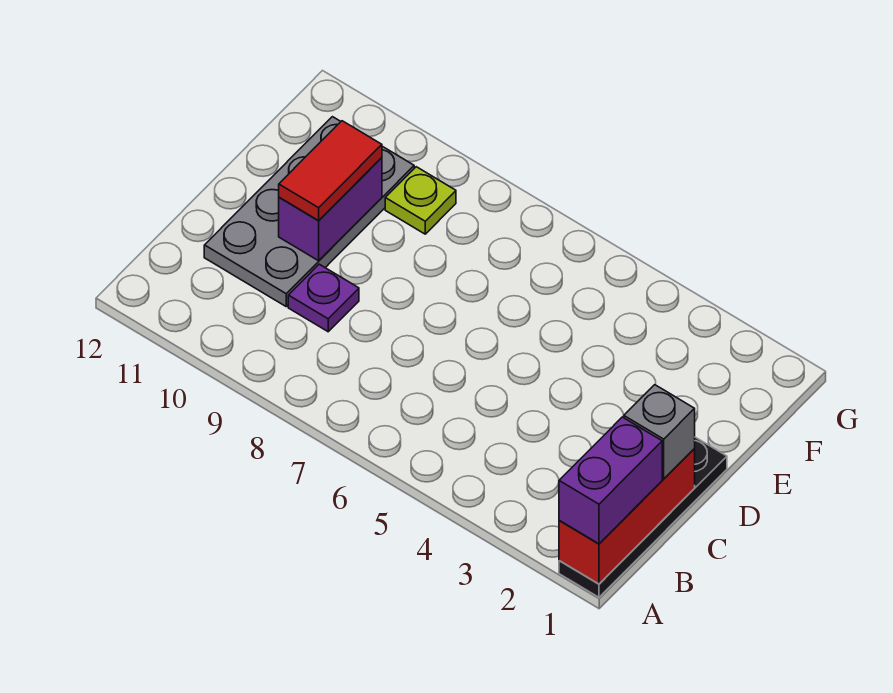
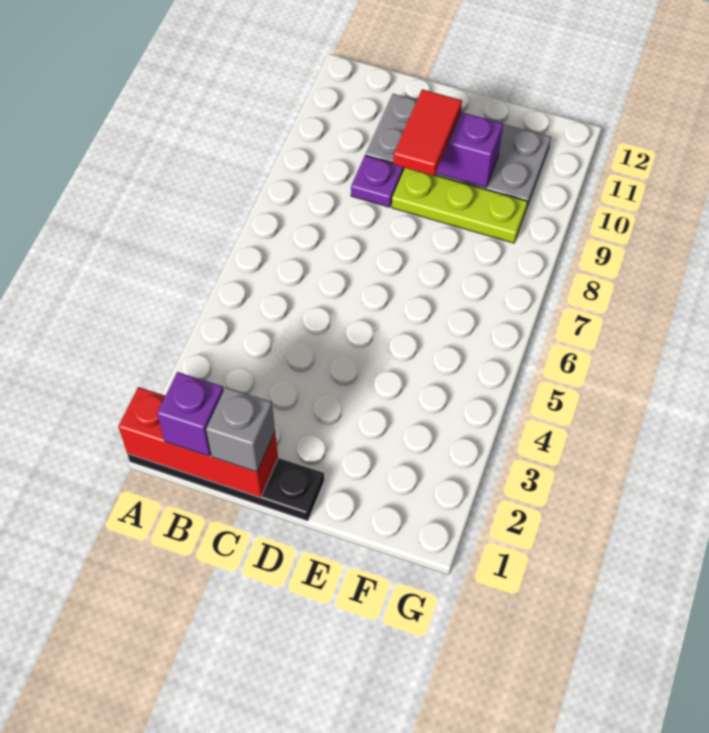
purple 1x2 brick [559,417,662,544] -> purple 1x1 brick [157,372,224,456]
red 1x2 tile [279,121,382,221] -> red 1x2 tile turned to [393,89,462,176]
lime 1x1 plate [385,167,456,234] -> lime 1x3 plate [392,168,528,243]

